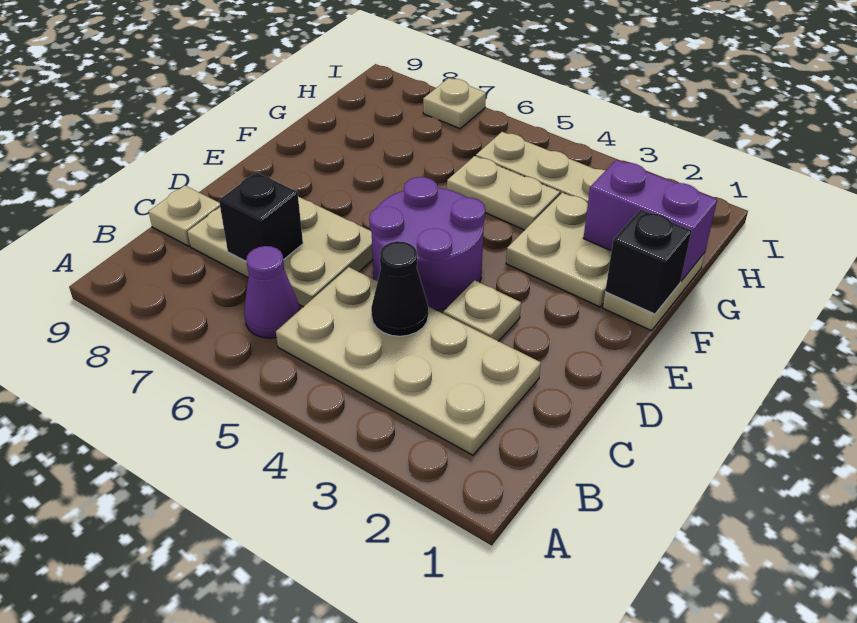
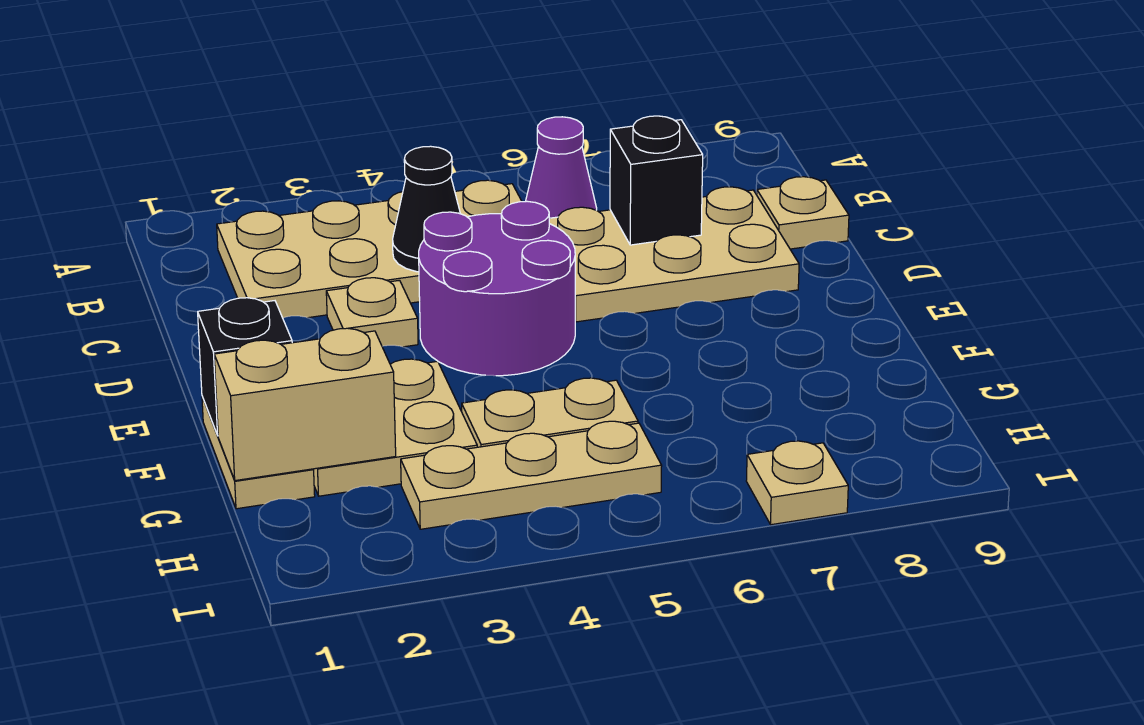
purple 1x2 brick [583,160,717,281] -> tan 1x2 brick [214,328,396,481]

